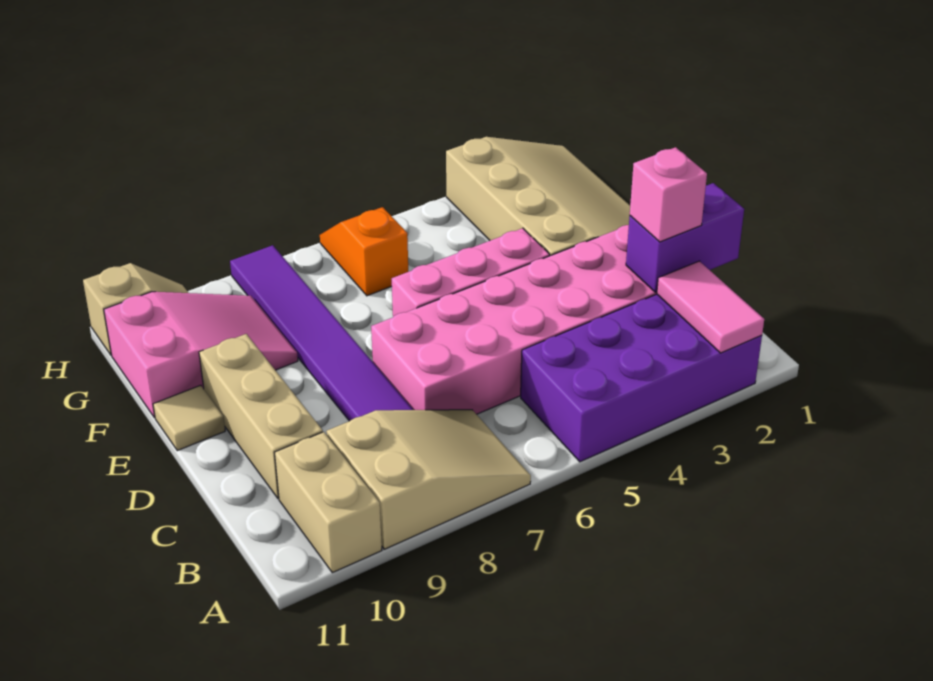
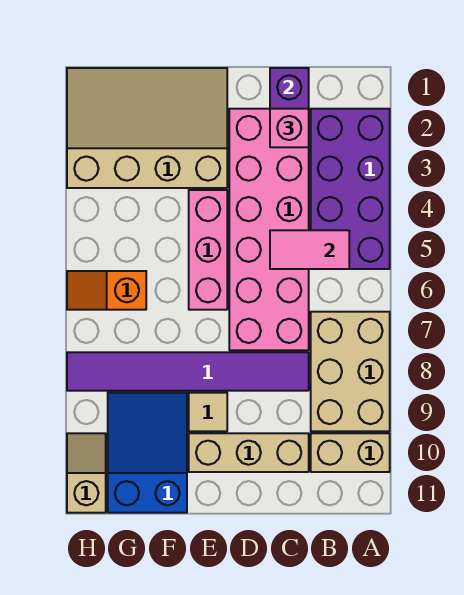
pink 1x2 tile [657,261,764,353] -> pink 1x2 tile moved to [270,230,349,269]
tan 2x3 slope [326,410,531,549] -> tan 2x3 brick [311,312,390,431]
tan 1x1 tile [153,385,225,451] -> tan 1x1 tile moved to [189,393,227,431]
pink 2x3 slope [104,292,298,418] -> blue 2x3 slope [108,393,187,513]

